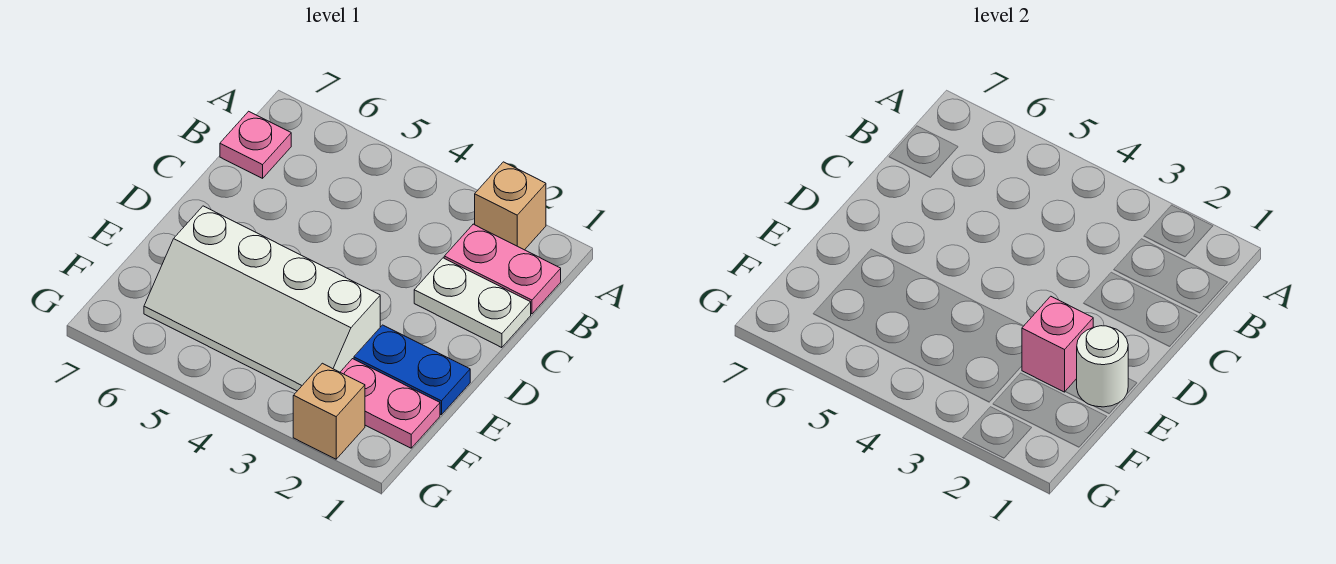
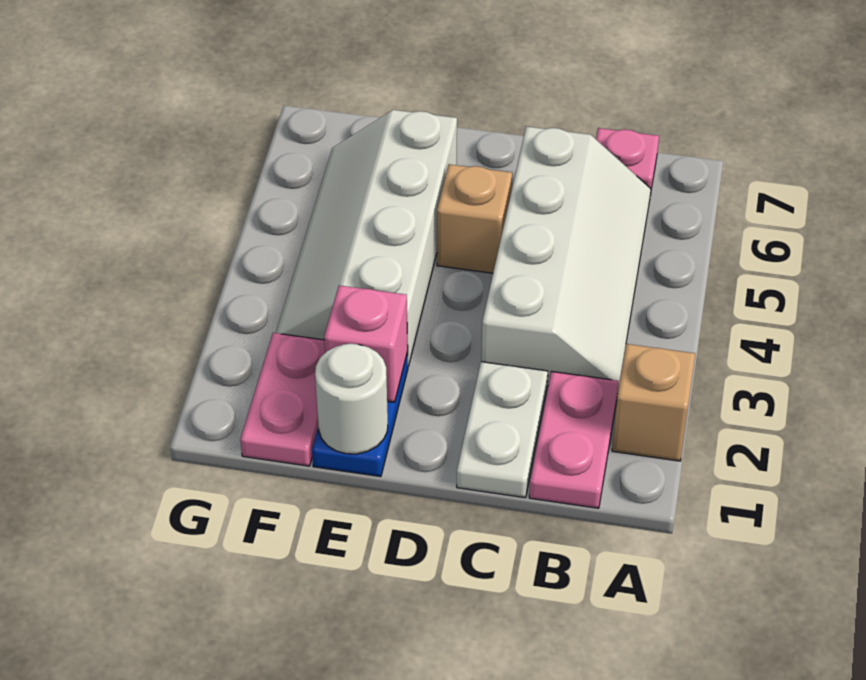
none -> white 2x4 slope [481,126,651,395]
tan 1x1 brick [293,363,365,459] -> tan 1x1 brick moved to [437,164,512,273]

